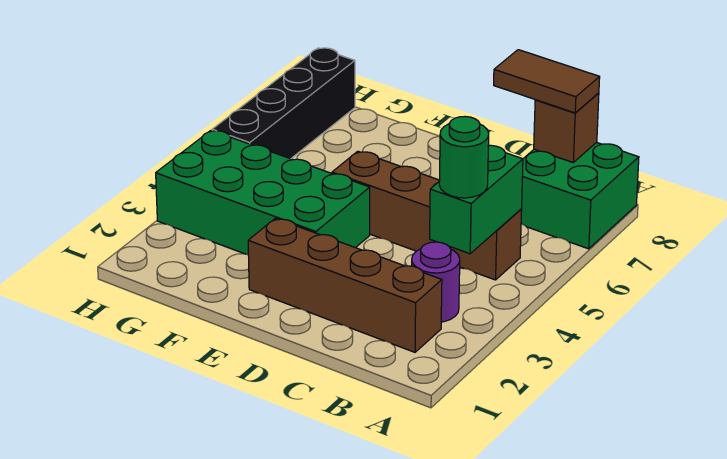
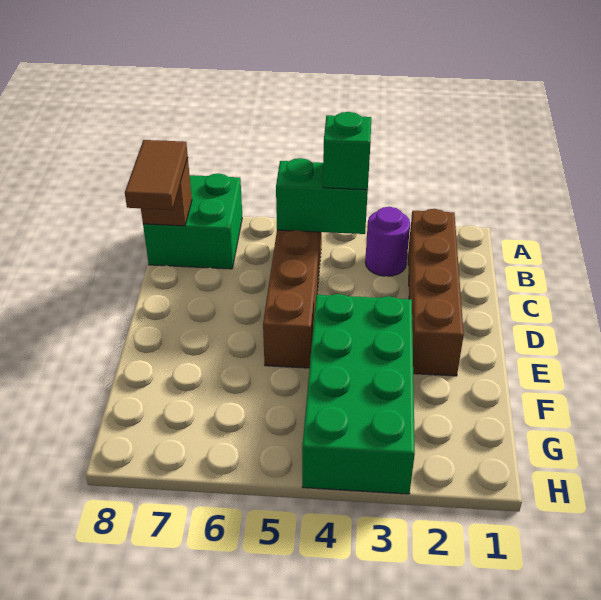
green 1x1 round brick [439,117,489,198] -> green 1x1 brick [323,112,371,190]
black 1x4 brick [212,48,355,159] -> none

